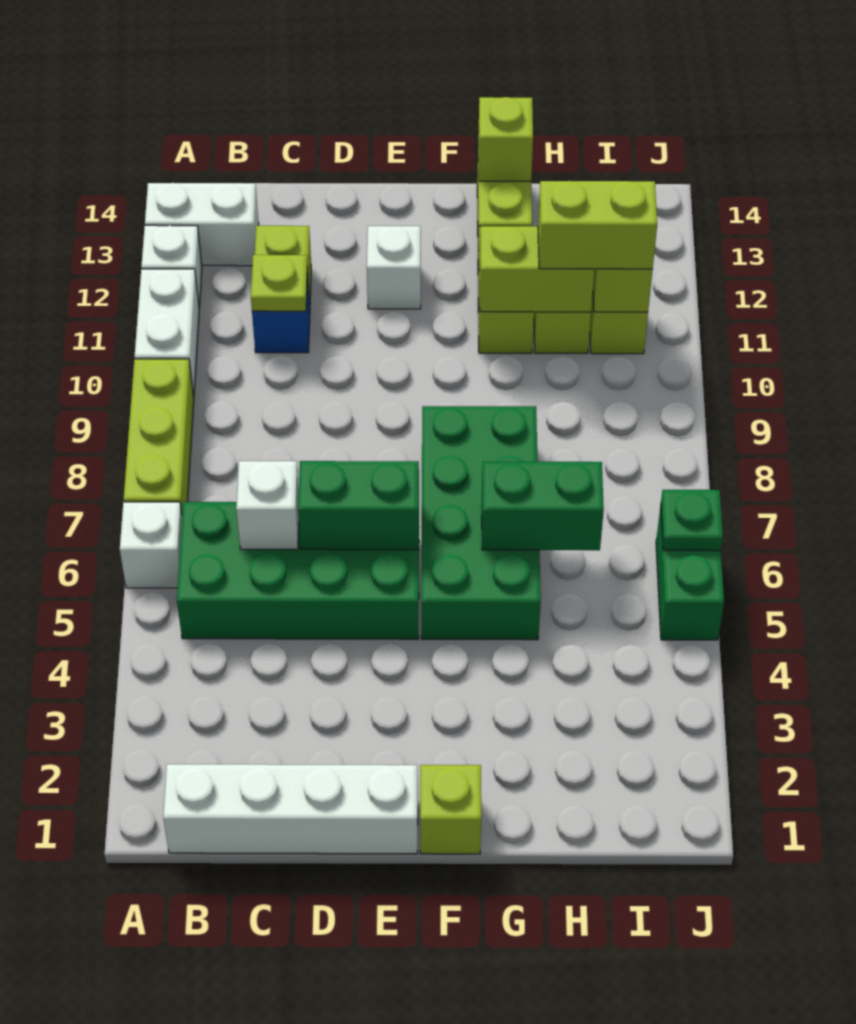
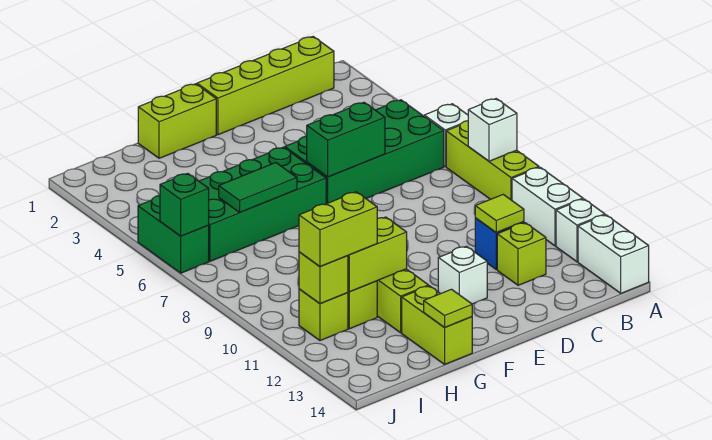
white 1x2 brick [145,183,259,266] -> white 1x2 brick turned to [578,215,649,293]
white 1x4 brick [163,764,418,854] -> lime 1x4 brick [197,37,334,135]
white 1x1 brick [236,461,299,549] -> white 1x1 brick moved to [468,99,517,161]
lime 1x1 plate [251,255,308,311] -> lime 1x1 tile [475,194,524,233]
lime 1x1 brick [420,765,481,854] -> lime 1x2 brick [138,84,216,158]
green 2x4 brick [421,406,541,640] -> green 2x4 brick turned to [199,147,326,261]
green 1x2 brick [482,462,604,550] -> green 1x2 tile [219,163,297,212]
lime 1x1 brick [478,97,533,181] -> lime 1x1 tile [424,289,472,327]
green 1x1 plate [661,490,723,551] -> green 1x1 brick [160,173,209,236]

